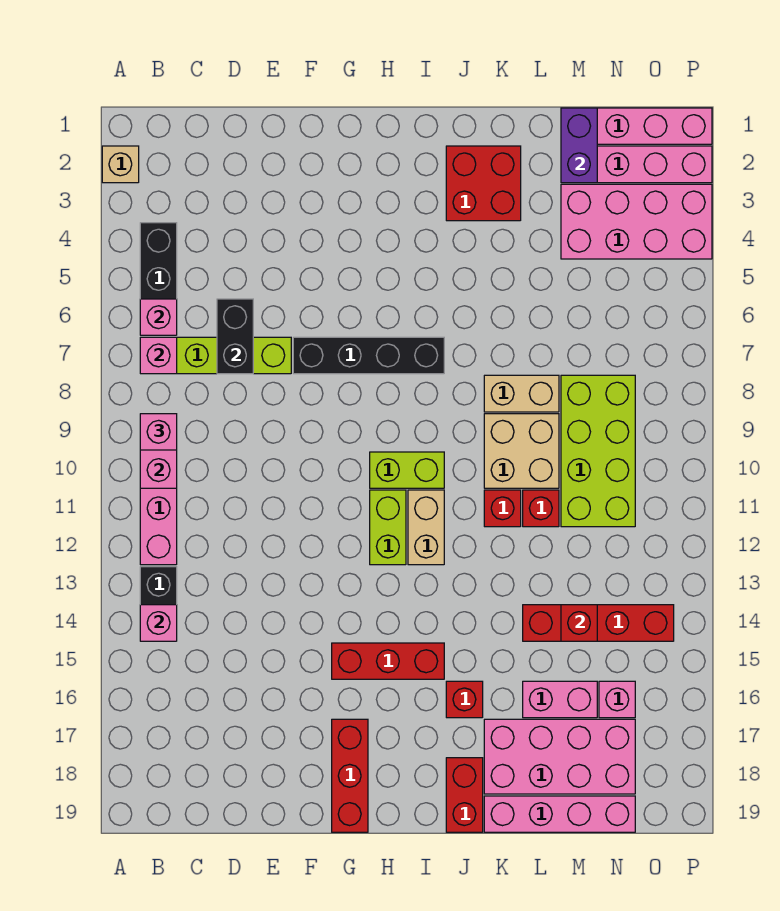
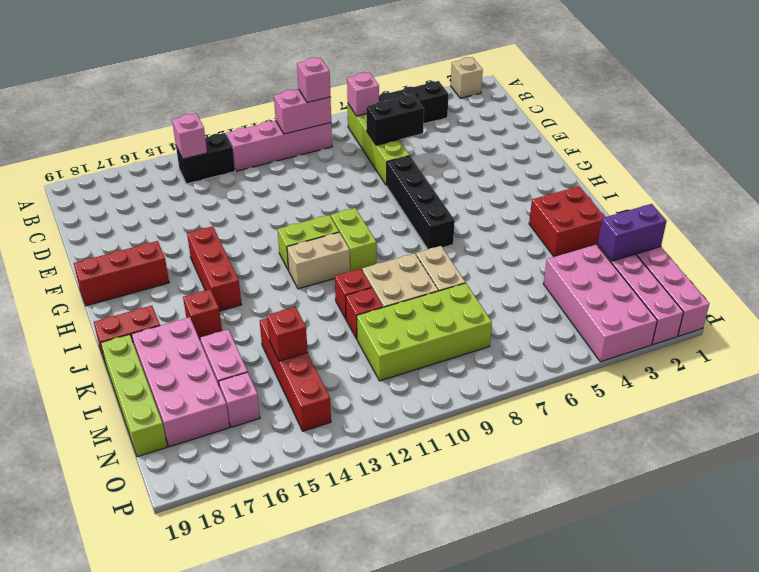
pink 1x1 brick [140,299,177,335] -> none
pink 1x4 brick [484,796,635,832] -> lime 1x4 brick [101,334,167,457]

